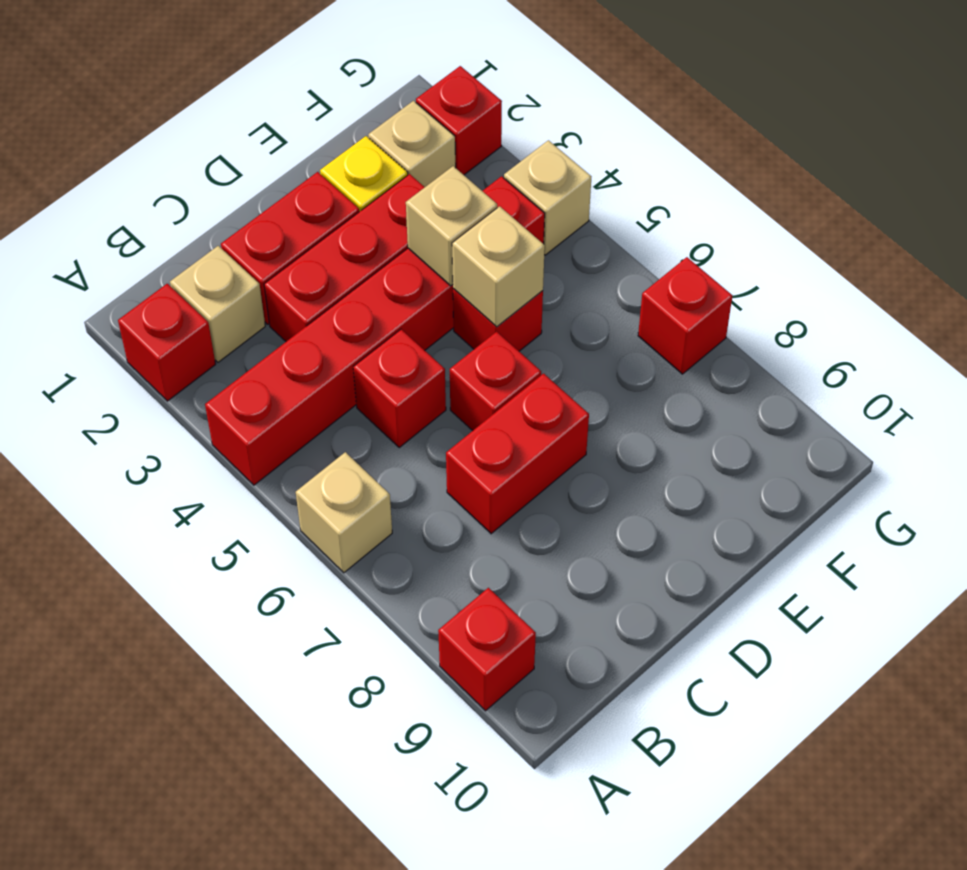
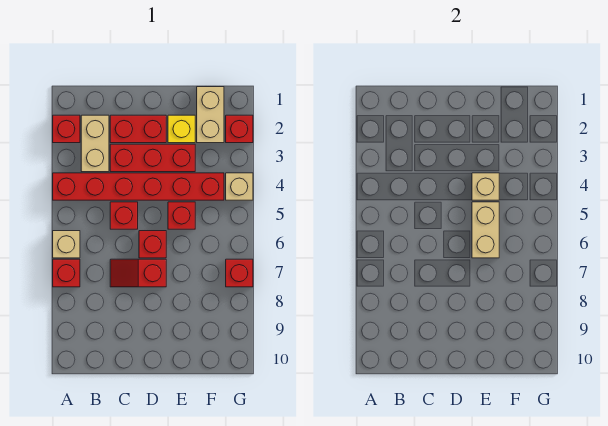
red 1x1 brick [438,588,536,711] -> red 1x1 brick moved to [53,259,80,287]
tan 1x1 brick [170,246,265,362] -> tan 1x2 brick [81,115,109,172]
red 1x2 brick [446,374,589,534] -> red 1x2 slope [110,259,166,287]
tan 1x1 brick [452,206,545,327] -> tan 1x2 brick [472,202,499,258]
tan 1x1 brick [368,101,456,187] -> tan 1x2 brick [197,87,224,143]

